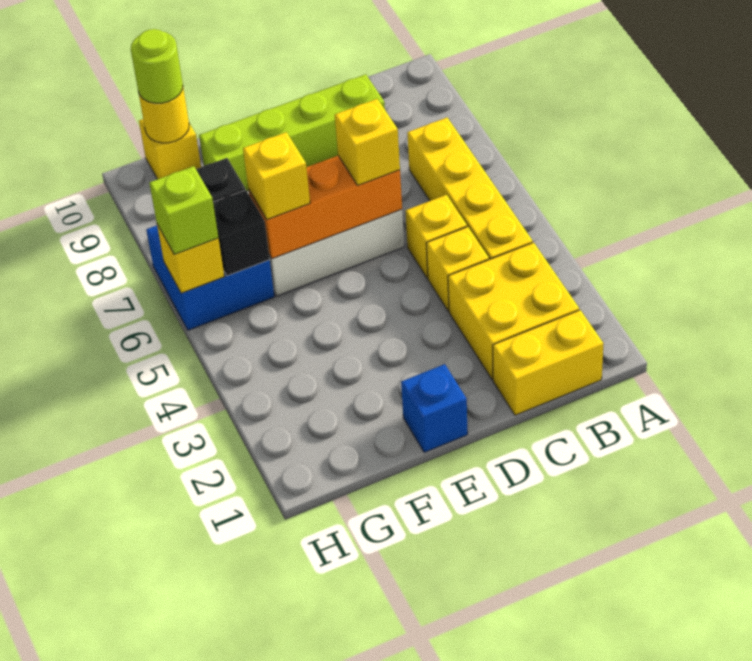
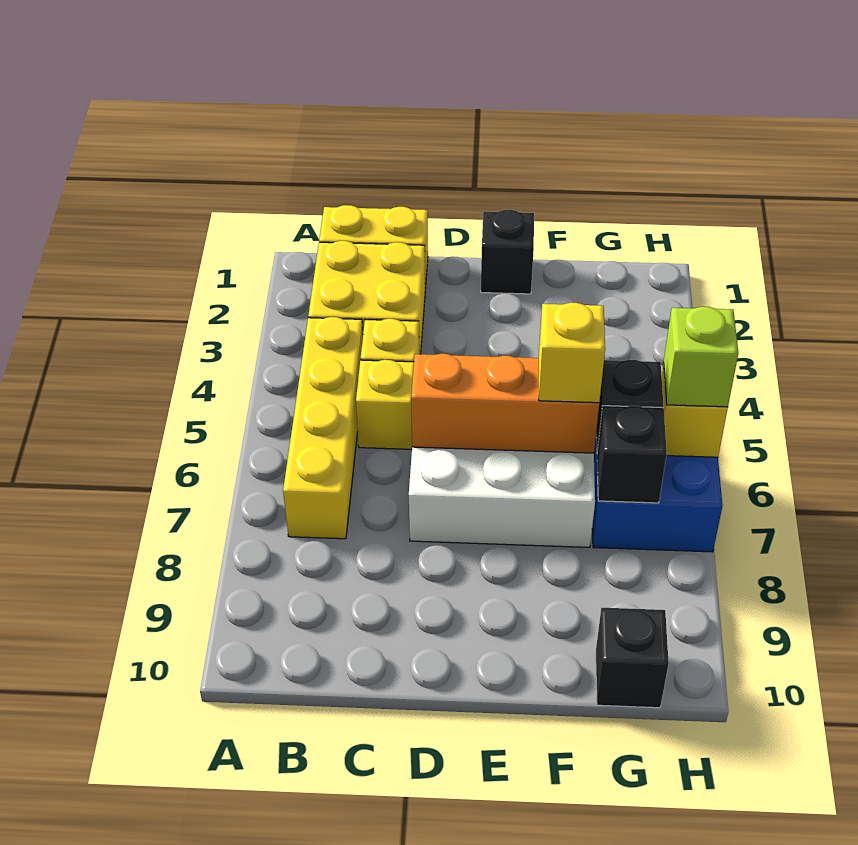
lime 1x4 brick [199,74,385,192] -> none
yellow 1x1 brick [335,99,400,185] -> none
blue 1x1 brick [401,364,468,453] -> black 1x1 brick [481,210,534,294]
yellow 1x1 brick [139,119,201,179] -> black 1x1 brick [596,608,669,708]
yellow 1x1 round brick [139,88,189,143] -> none
lime 1x1 round brick [131,29,183,103] -> none

